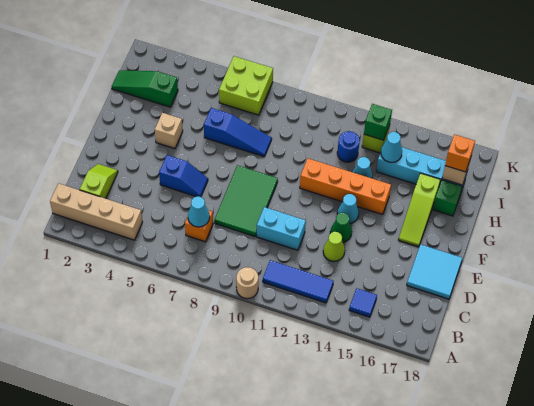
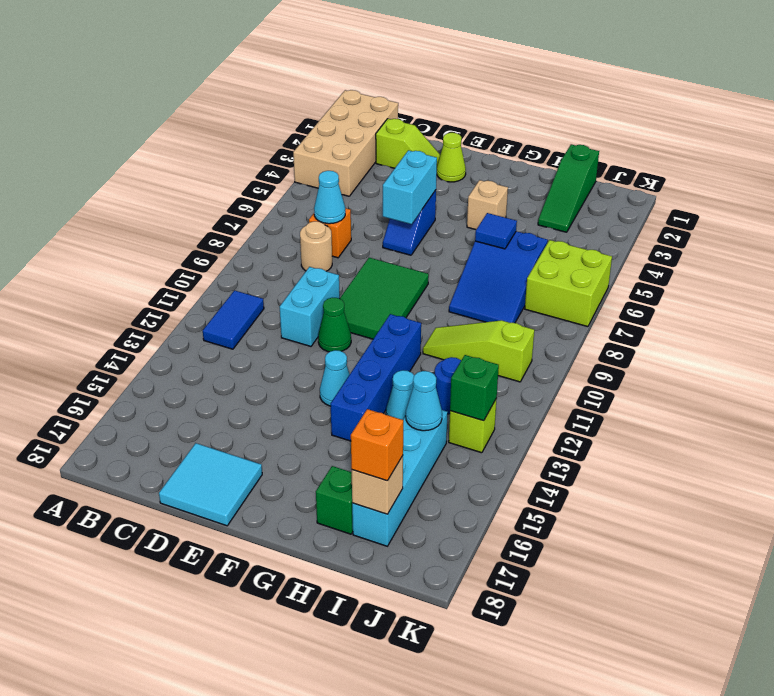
tan 1x1 round brick [236,267,258,299] -> tan 1x1 round brick moved to [300,221,332,271]
tan 1x4 brick [50,183,143,240] -> tan 2x4 brick [293,90,398,196]
blue 1x3 tile [263,260,334,303] -> blue 1x2 tile [203,290,264,349]
blue 1x1 tile [349,289,377,317] -> blue 1x1 tile moved to [475,213,517,249]
green 2x3 tile [214,165,278,237] -> green 2x3 tile turned to [340,258,429,339]
lime 1x1 cone [323,232,345,262] -> lime 1x1 cone moved to [437,133,466,182]
none -> cyan 1x2 brick [383,150,437,224]
green 1x1 cone [330,213,352,242] -> green 1x1 cone moved to [318,298,351,352]
lime 1x3 slope [399,173,440,247] -> lime 1x3 slope moved to [423,320,534,382]
orange 1x4 brick [300,159,391,214] -> blue 1x4 brick [331,314,421,441]
blue 1x3 slope [204,108,272,157] -> blue 2x3 slope [449,231,548,323]
green 1x3 slope [112,70,178,107] -> green 1x3 slope turned to [538,144,599,232]

